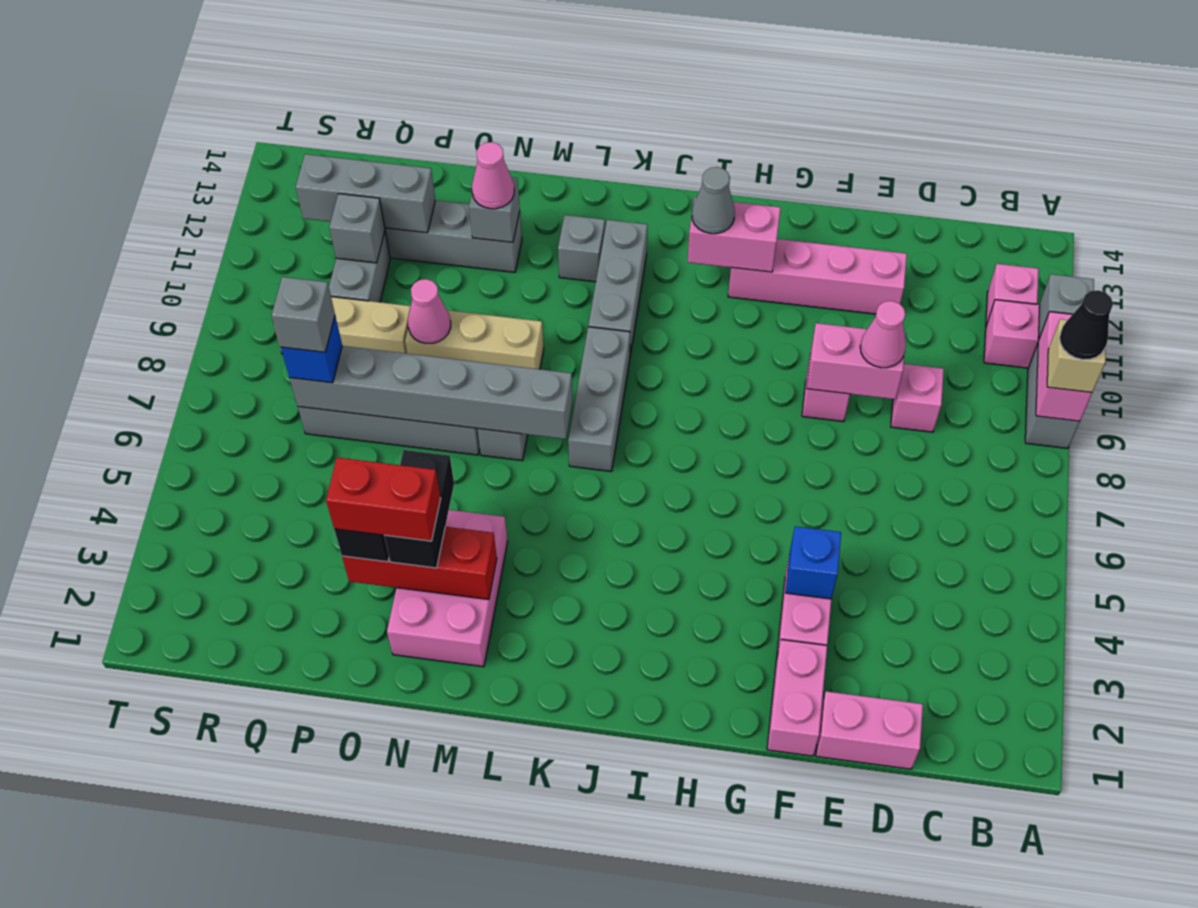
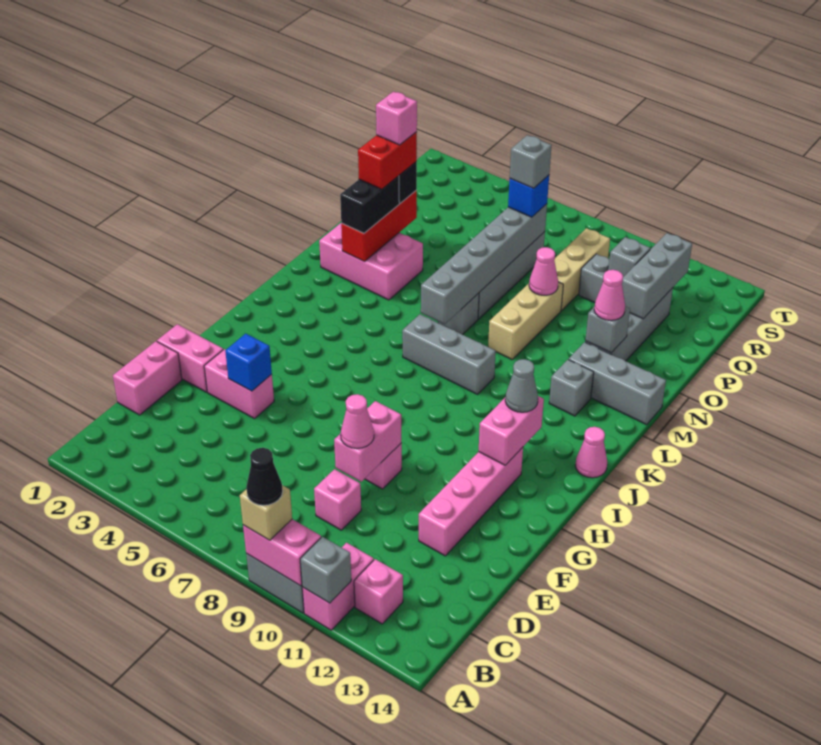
none -> pink 1x1 cone [575,427,607,478]
grey 1x3 brick [588,220,647,355] -> grey 1x3 brick moved to [569,342,666,424]
black 1x2 brick [384,450,454,568] -> black 1x2 brick turned to [340,176,399,233]
none -> pink 1x1 brick [376,92,417,145]

